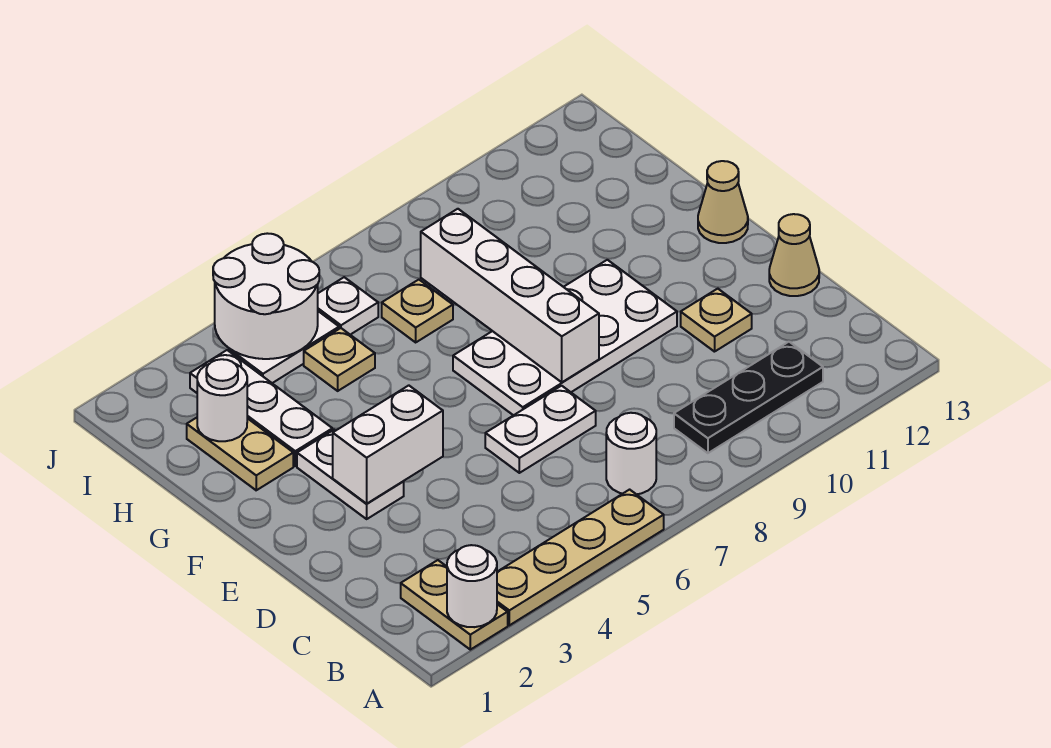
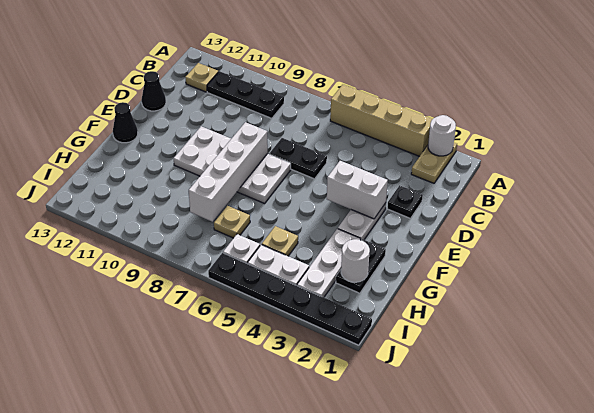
tan 1x4 plate [497,490,664,625] -> tan 1x4 brick [330,84,432,156]
white 1x1 round brick [606,413,656,494] -> none
none -> black 1x1 plate [387,185,423,218]
white 1x2 plate [485,386,596,473] -> black 1x2 plate [269,138,327,179]
tan 1x1 plate [681,289,752,352] -> tan 1x1 plate moved to [185,63,218,92]
tan 1x1 cone [769,214,819,296] -> black 1x1 cone [141,71,166,111]
tan 1x1 cone [698,161,748,243] -> black 1x1 cone [113,102,138,143]
tan 1x2 plate [187,418,293,490] -> black 1x2 plate [336,239,386,293]
white 2x2 round brick [213,233,319,359] -> none
none -> black 1x6 plate [208,253,372,345]

